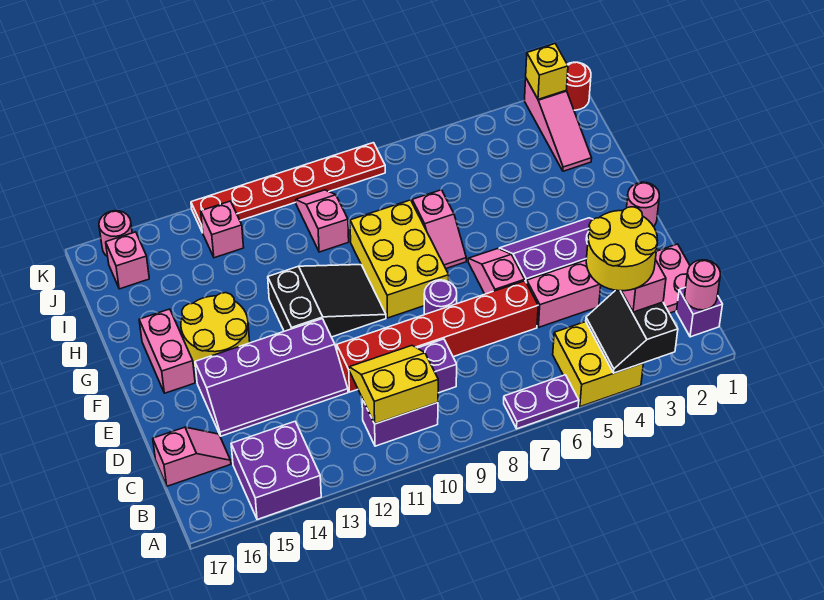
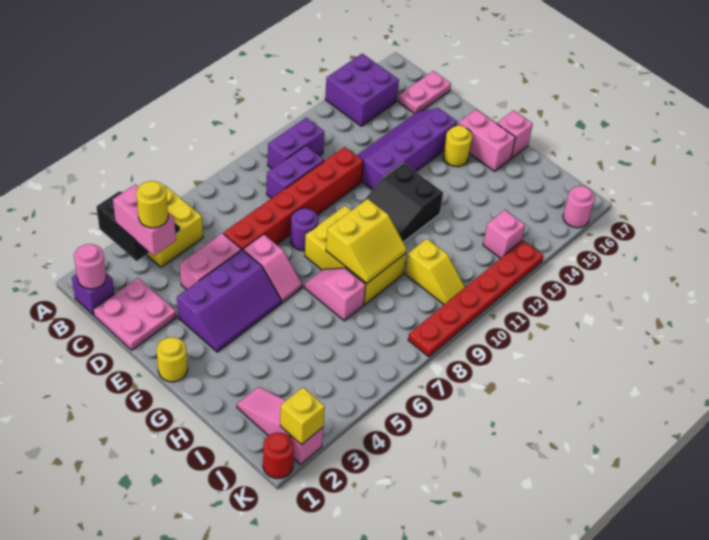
purple 1x2 plate [504,375,579,429] -> none
yellow 2x2 round brick [586,207,658,291] -> yellow 1x1 round brick [136,181,168,228]
yellow 2x2 slope [349,346,438,424] -> yellow 2x2 slope moved to [326,199,407,284]
pink 1x2 slope [153,427,231,486] -> pink 1x2 plate [398,71,451,114]
pink 1x1 round brick [627,182,659,226] -> yellow 1x1 round brick [157,337,188,382]
yellow 2x2 round brick [181,293,250,368] -> yellow 1x1 round brick [443,126,472,167]
pink 1x2 slope [296,190,349,252] -> yellow 1x2 slope [406,239,465,304]
pink 1x1 brick [106,232,149,289] -> pink 1x1 brick moved to [497,110,533,158]

